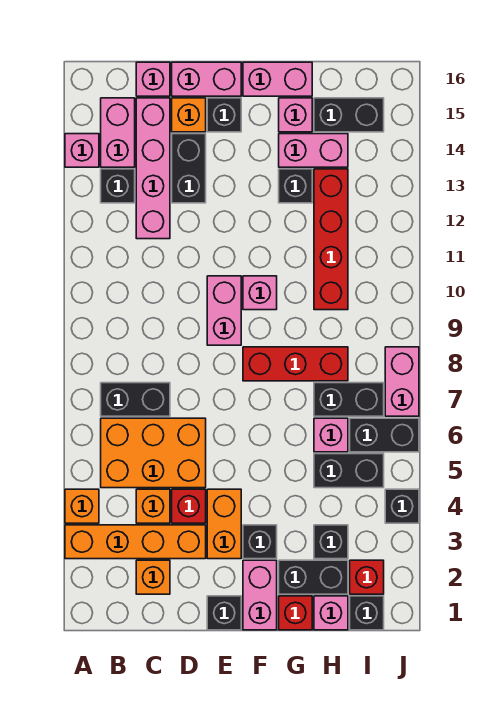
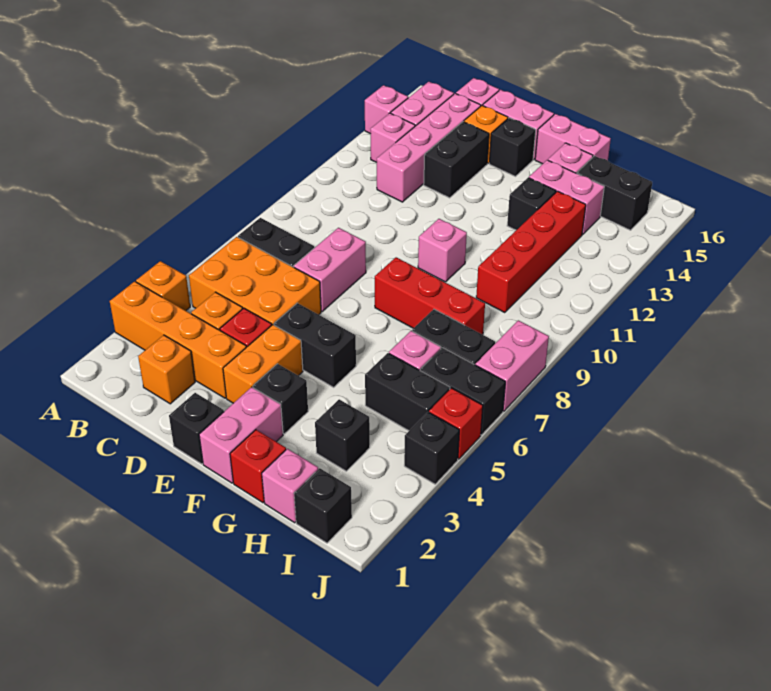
black 1x1 brick [101,169,135,203] -> pink 1x1 brick [371,113,415,162]
pink 1x2 brick [207,276,241,345] -> pink 1x2 brick moved to [294,228,366,311]
black 1x2 brick [279,560,348,594] -> black 1x2 brick moved to [274,303,356,387]
red 1x1 brick [350,560,384,594] -> red 1x1 brick moved to [429,388,483,459]

